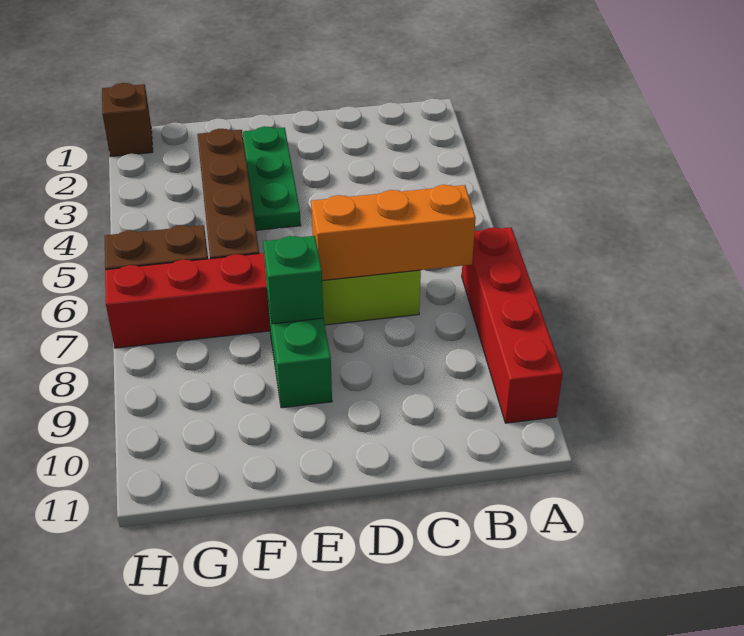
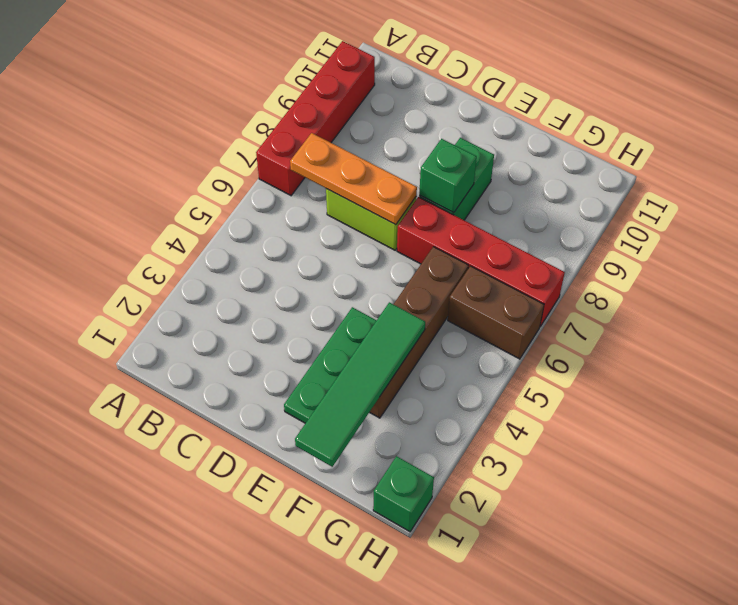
orange 1x3 brick [311,185,476,281] -> orange 1x3 plate [290,133,417,225]
none -> green 1x4 tile [295,302,425,467]
brown 1x1 brick [102,83,153,157] -> green 1x1 brick [373,456,434,532]

